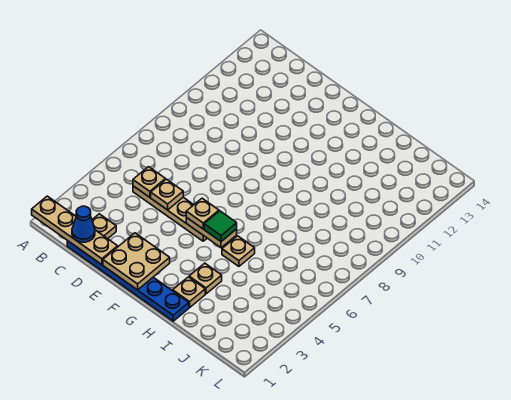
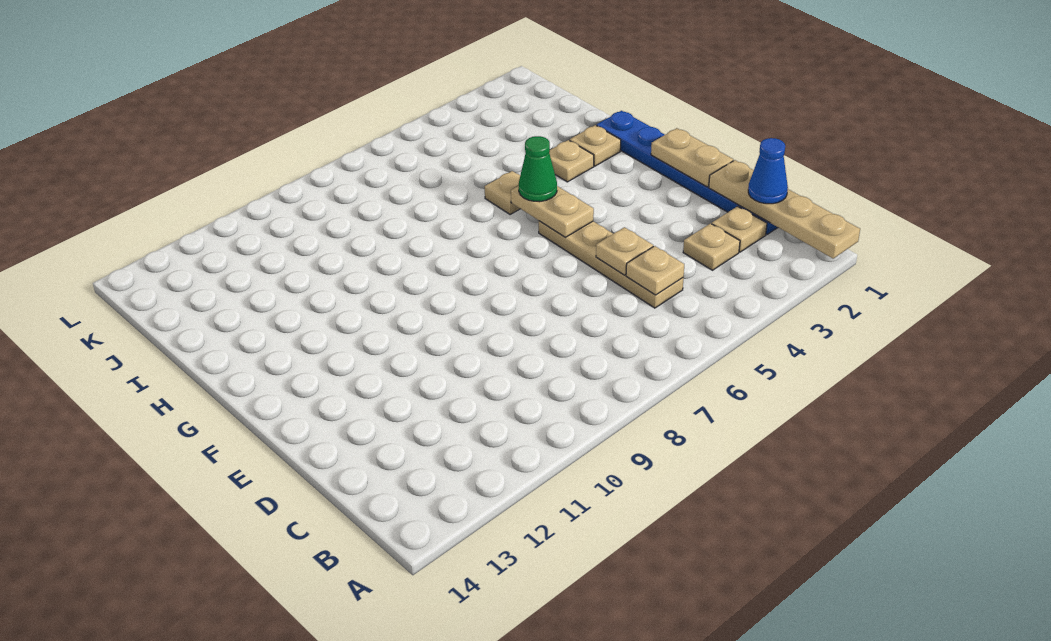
tan 2x2 plate [103,233,170,290] -> tan 1x2 plate [651,128,733,187]
tan 1x1 plate [186,198,219,229] -> tan 1x1 plate moved to [683,224,740,270]
green 1x1 tile [204,211,237,241] -> green 1x1 cone [519,136,557,202]

